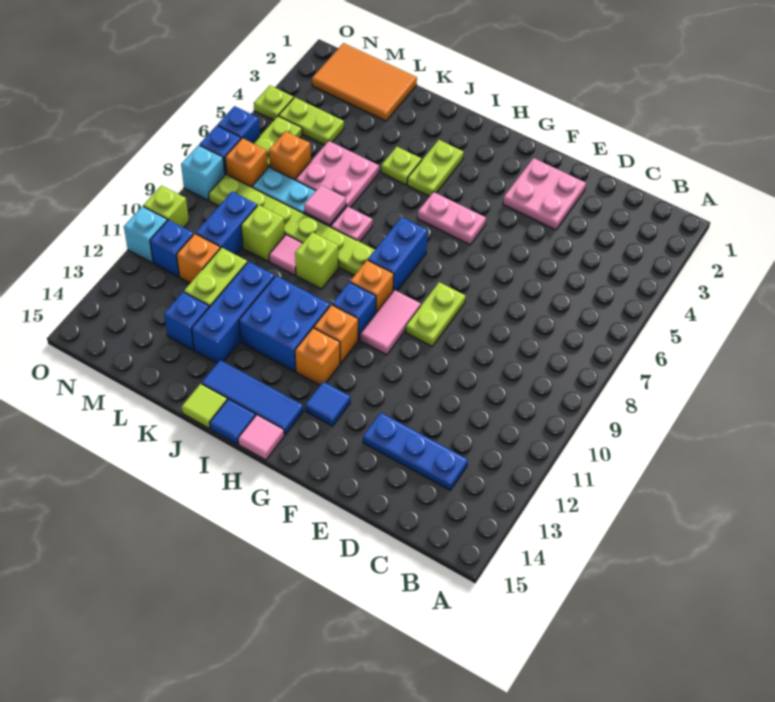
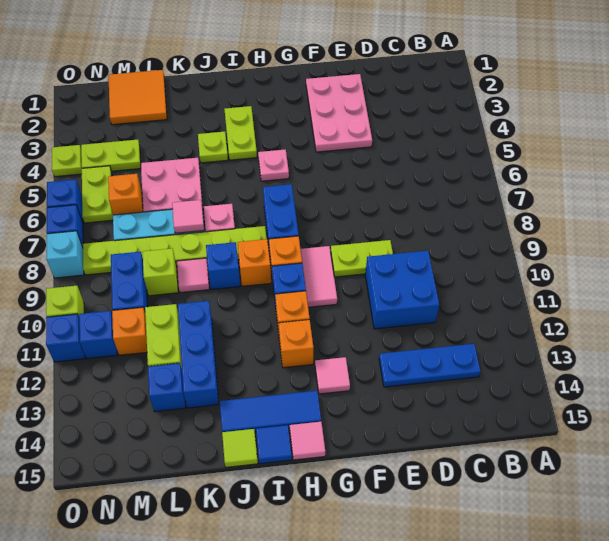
pink 2x2 plate [503,158,586,230] -> pink 2x3 plate [306,74,372,152]
lime 1x2 plate [406,282,466,346] -> lime 1x2 plate turned to [331,240,393,277]
pink 1x2 plate [418,192,486,245] -> pink 1x1 plate [258,149,289,181]
blue 1x1 tile [305,382,350,426] -> pink 1x1 tile [315,357,350,394]
blue 2x2 brick [239,276,330,371] -> blue 2x2 brick moved to [365,251,439,329]
lime 1x1 brick [295,232,338,289] -> blue 1x1 brick [206,242,240,289]
orange 2x3 tile [312,43,417,121] -> orange 2x2 tile [108,70,167,125]
orange 1x1 brick [225,138,268,187] -> orange 1x1 brick moved to [238,239,271,286]
cyan 1x1 brick [124,206,167,263] -> blue 1x1 brick [46,314,85,362]

